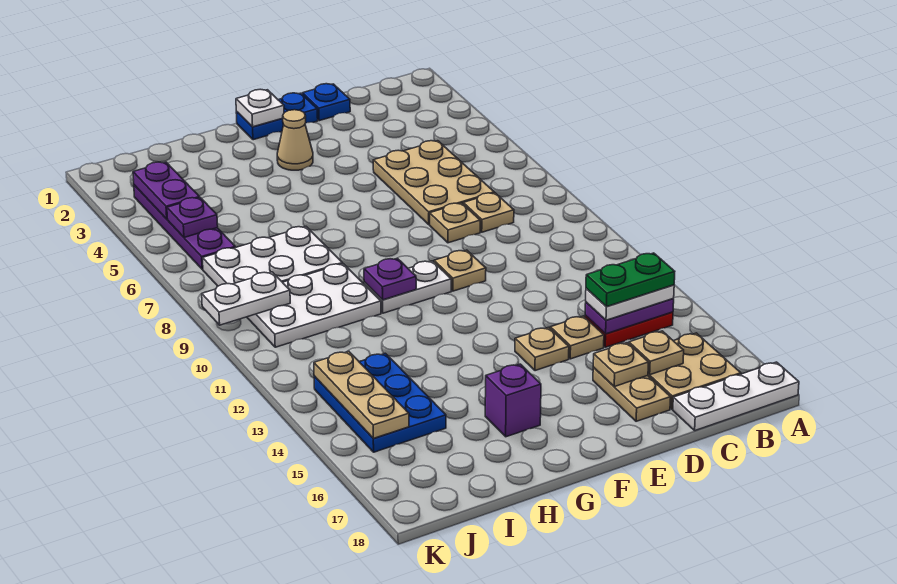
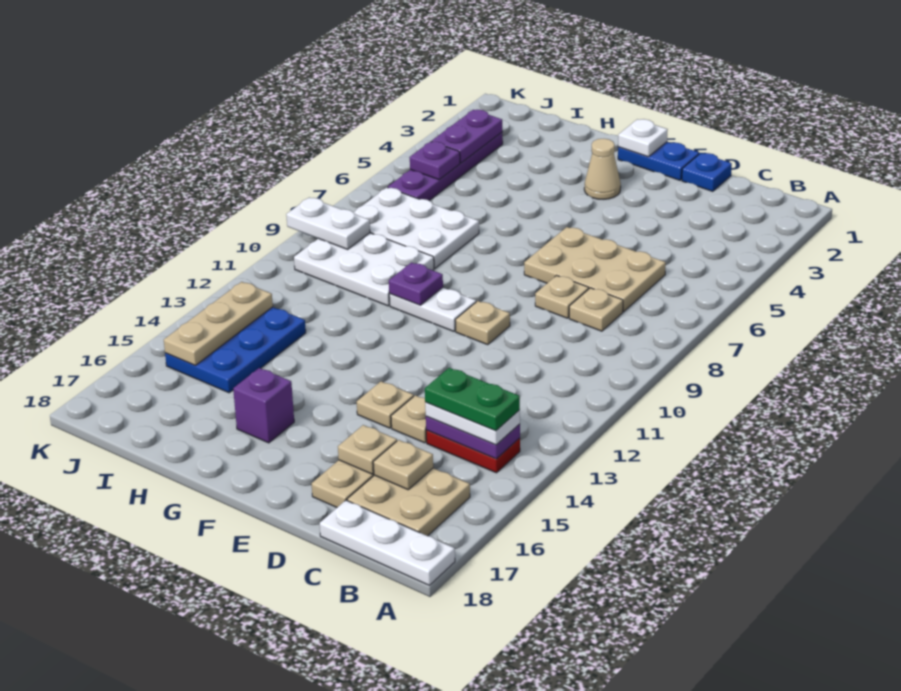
tan 2x3 plate [373,141,494,224] -> tan 2x3 plate turned to [524,227,666,312]

